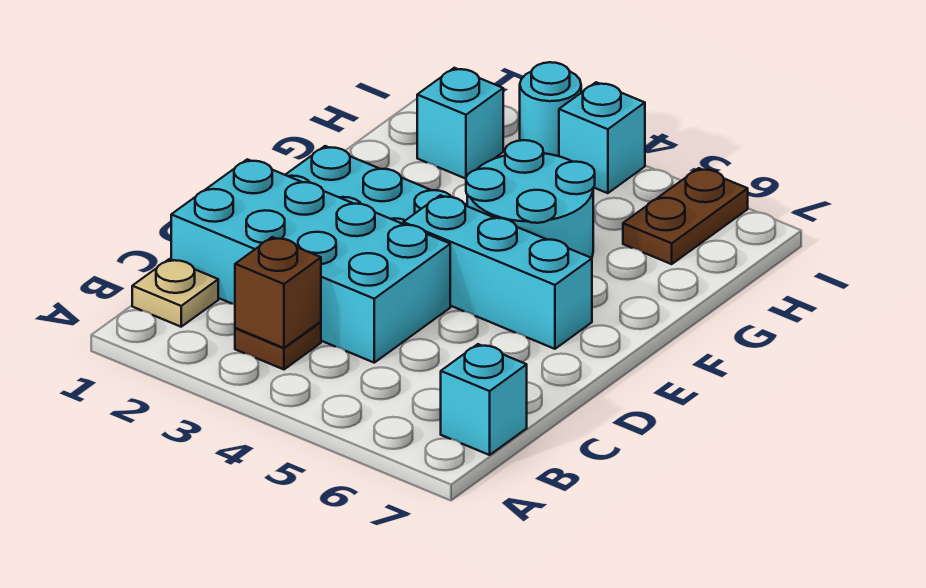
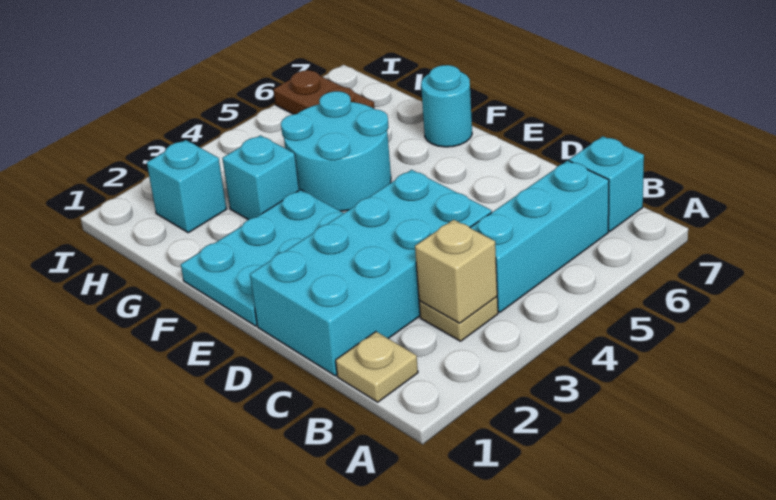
brown 1x1 plate [235,322,321,369] -> tan 1x1 plate [419,297,498,341]
brown 1x1 brick [235,237,321,348] -> tan 1x1 brick [415,220,497,323]
cyan 1x3 brick [403,195,592,349] -> cyan 1x3 brick moved to [470,160,609,312]
cyan 1x1 round brick [520,62,581,156] -> cyan 1x1 round brick moved to [421,65,472,147]
cyan 1x1 brick [559,82,645,193] -> cyan 1x1 brick moved to [222,135,299,220]

